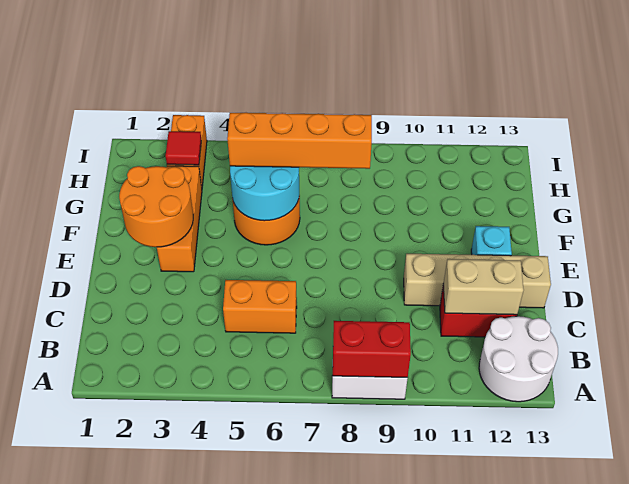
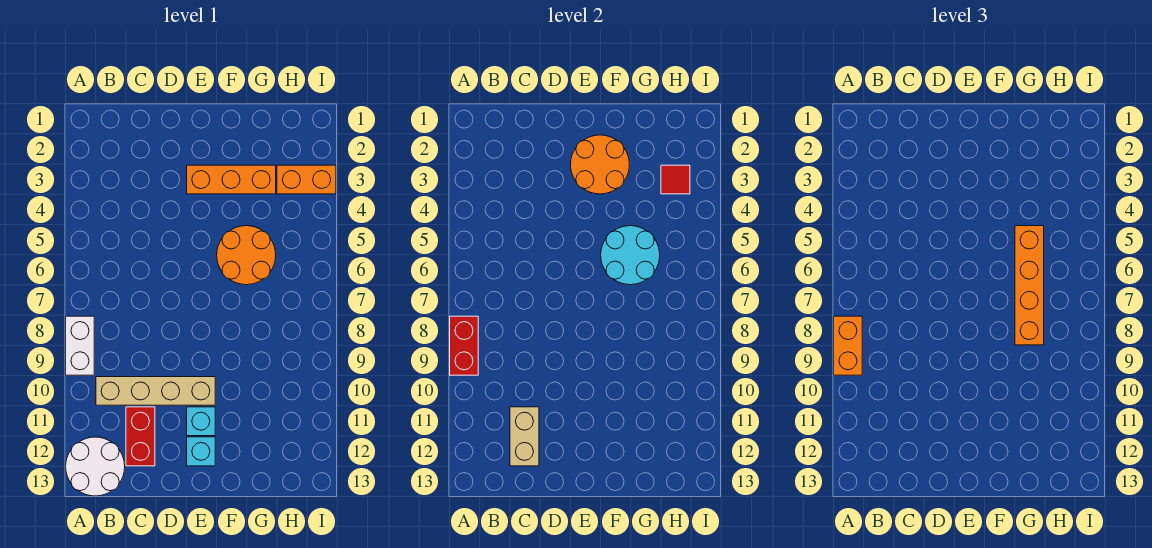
orange 1x2 brick [223,280,297,333] -> orange 1x2 brick moved to [834,316,862,375]
tan 1x4 brick [404,254,551,308] -> tan 1x4 brick turned to [96,377,215,405]
none -> cyan 1x1 brick [187,407,215,436]

